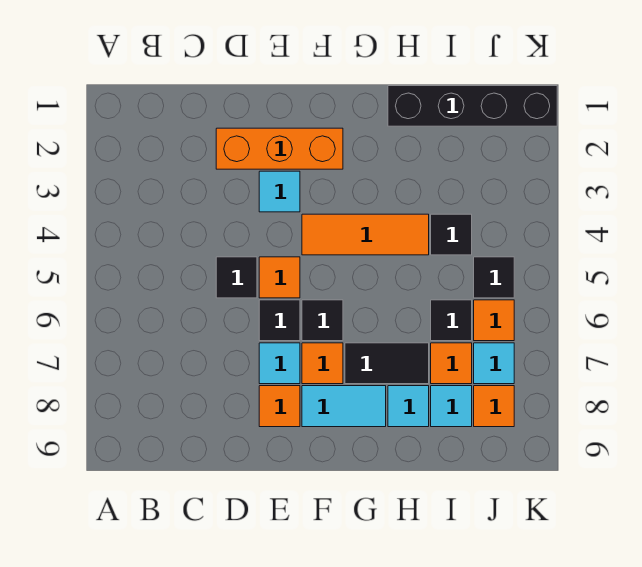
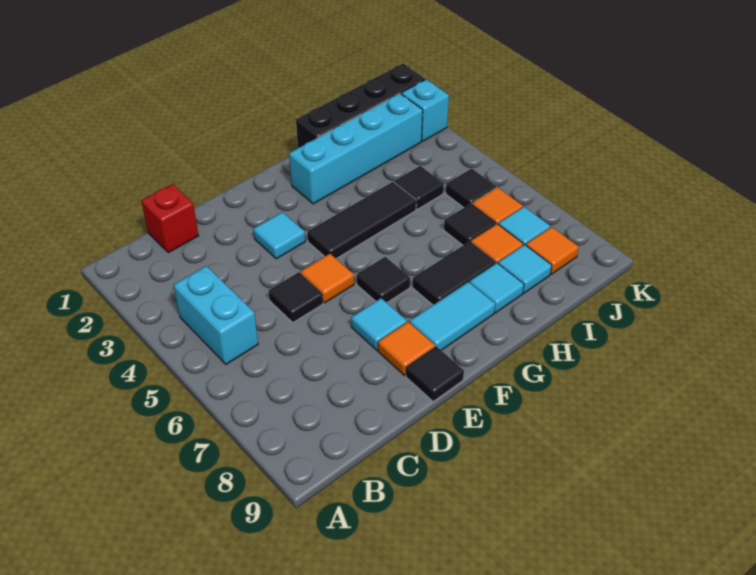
none -> cyan 1x2 brick [173,266,258,364]
none -> red 1x1 brick [141,184,199,253]
orange 1x3 brick [216,128,343,169] -> none
black 1x1 tile [259,300,300,341] -> black 1x1 tile moved to [406,346,464,402]
orange 1x3 tile [302,214,429,255] -> black 1x3 tile [307,182,416,259]
orange 1x1 tile [302,343,343,384] -> none
none -> cyan 1x4 brick [289,94,423,204]
none -> cyan 1x1 brick [401,79,449,141]

